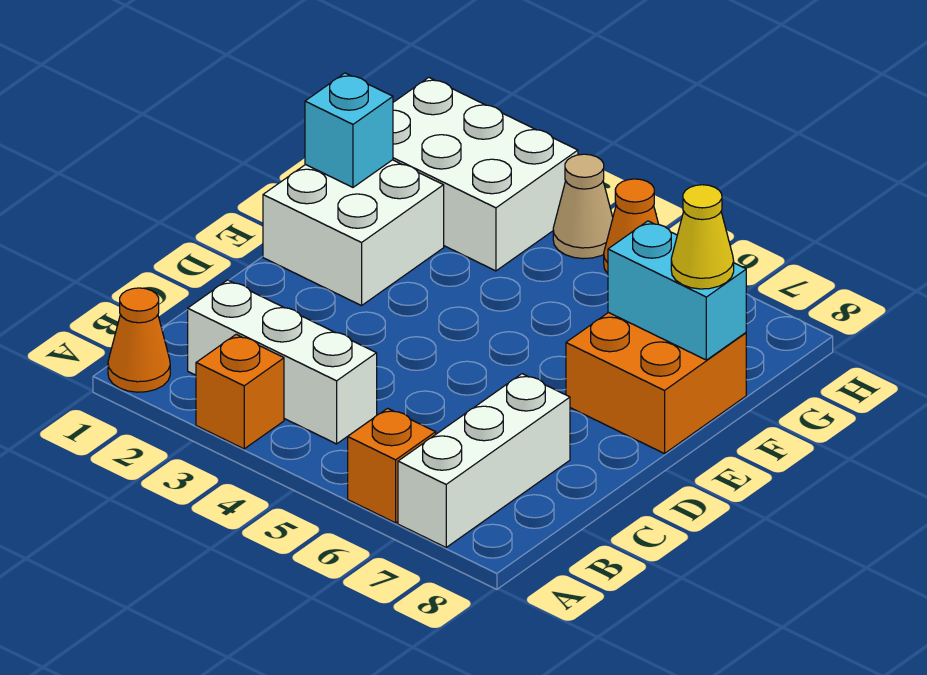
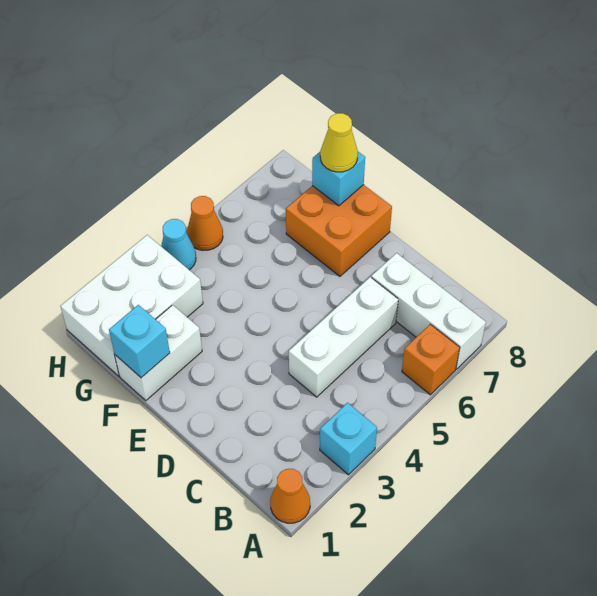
orange 1x1 brick [196,334,284,449] -> cyan 1x1 brick [320,403,377,475]
white 1x3 brick [188,280,377,444] -> white 1x3 brick moved to [289,277,398,397]
white 2x2 brick [263,160,444,306] -> white 1x2 brick [115,305,202,401]
cyan 1x2 brick [608,221,746,360] -> cyan 1x1 brick [312,152,365,206]
tan 1x1 cone [553,154,613,259] -> cyan 1x1 cone [161,219,196,270]

